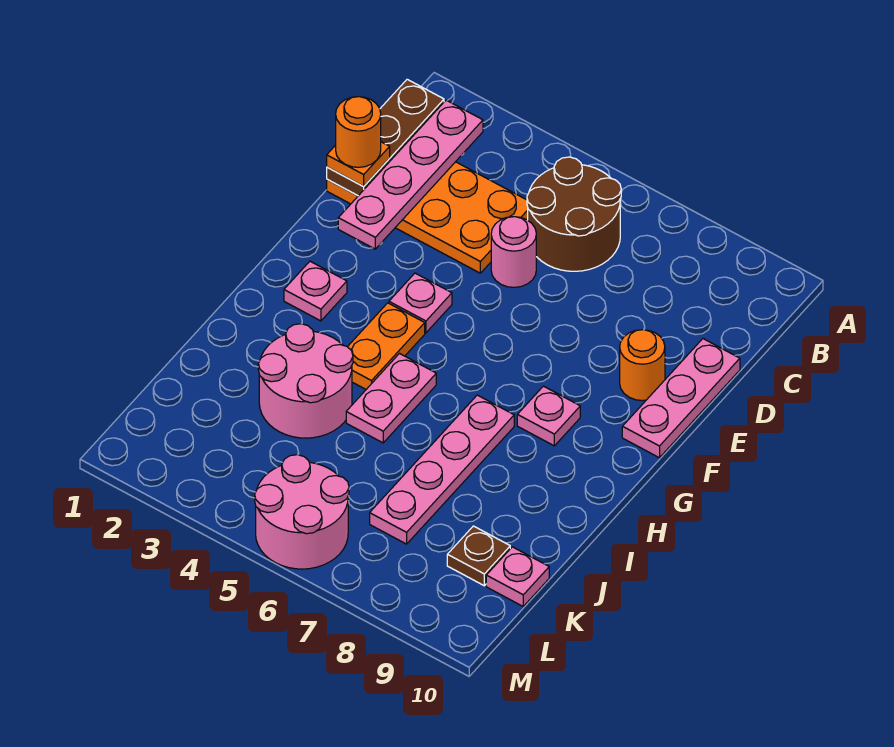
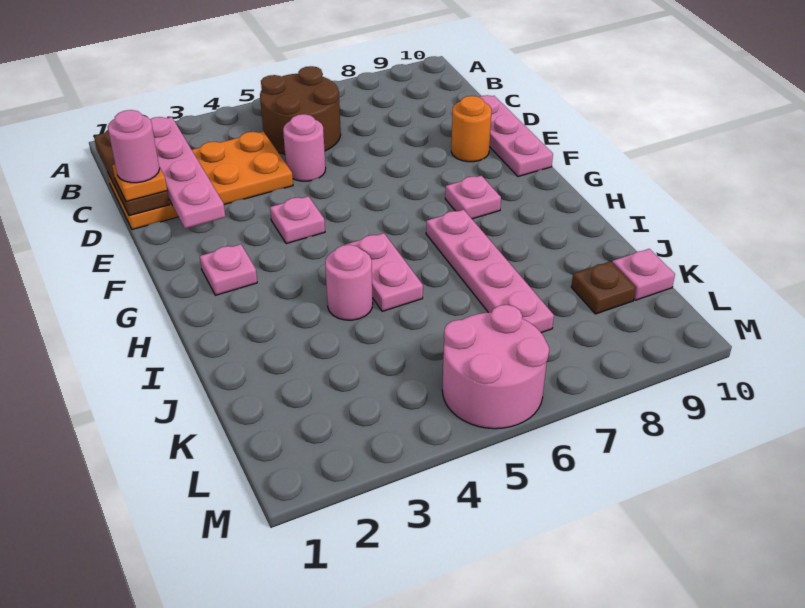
orange 1x1 round brick [336,97,381,167] -> pink 1x1 round brick [108,110,160,183]
orange 1x2 plate [348,303,425,389] -> none
pink 2x2 round brick [258,324,353,438] -> pink 1x1 round brick [325,245,373,320]

